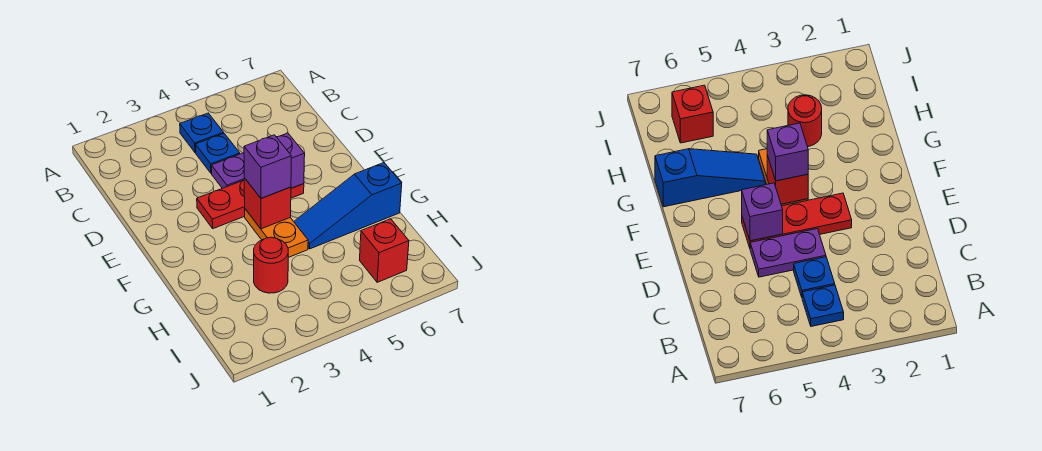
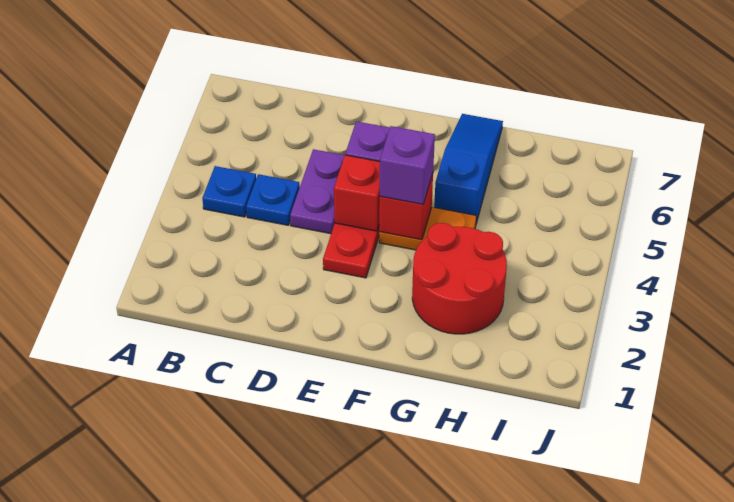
blue 1x3 slope [294,163,402,249] -> blue 1x3 slope turned to [434,114,503,223]
red 1x1 round brick [254,237,288,293] -> red 2x2 round brick [412,223,507,334]
red 1x1 brick [360,219,409,282] -> red 1x1 brick moved to [334,155,380,231]

